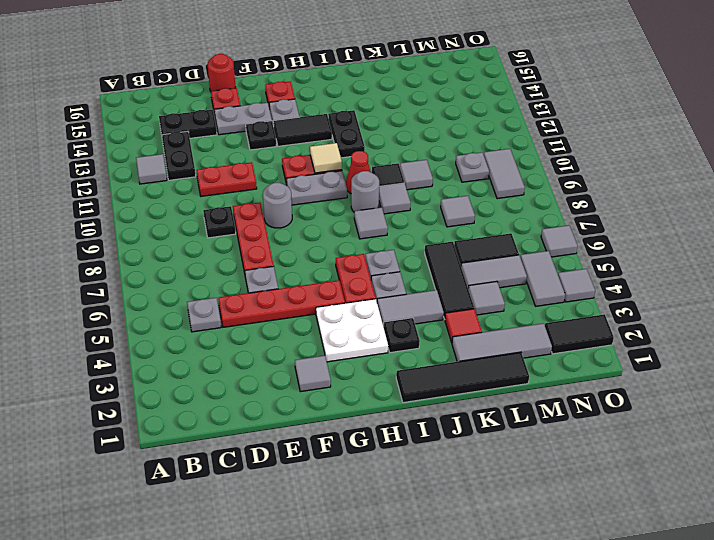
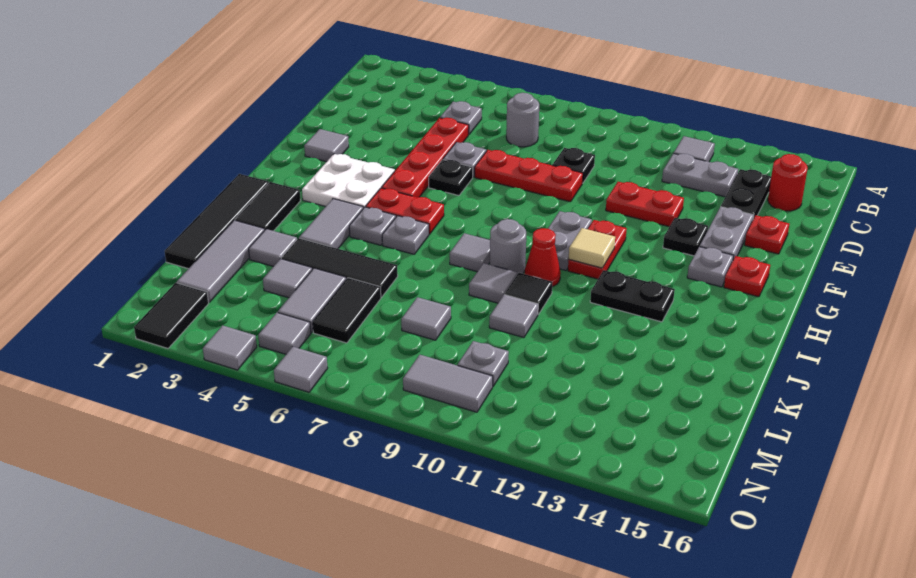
black 1x2 plate [162,131,196,180] -> grey 1x2 plate [662,153,738,197]
red 1x2 plate [196,162,257,196] -> red 1x2 plate turned to [606,182,684,227]
red 1x1 round brick [208,54,235,91] -> red 1x1 round brick moved to [768,154,808,211]
grey 1x1 round brick [263,183,292,228] -> grey 1x1 round brick moved to [506,93,539,147]
black 1x2 tile [273,114,332,146] -> black 1x2 tile moved to [235,182,300,231]
black 1x1 plate [384,318,420,353] -> black 1x1 plate moved to [429,160,473,196]
red 1x1 tile [445,309,482,342] -> grey 1x1 tile [249,229,297,267]
grey 1x2 tile [520,251,565,306] -> grey 1x1 tile [258,313,311,354]

